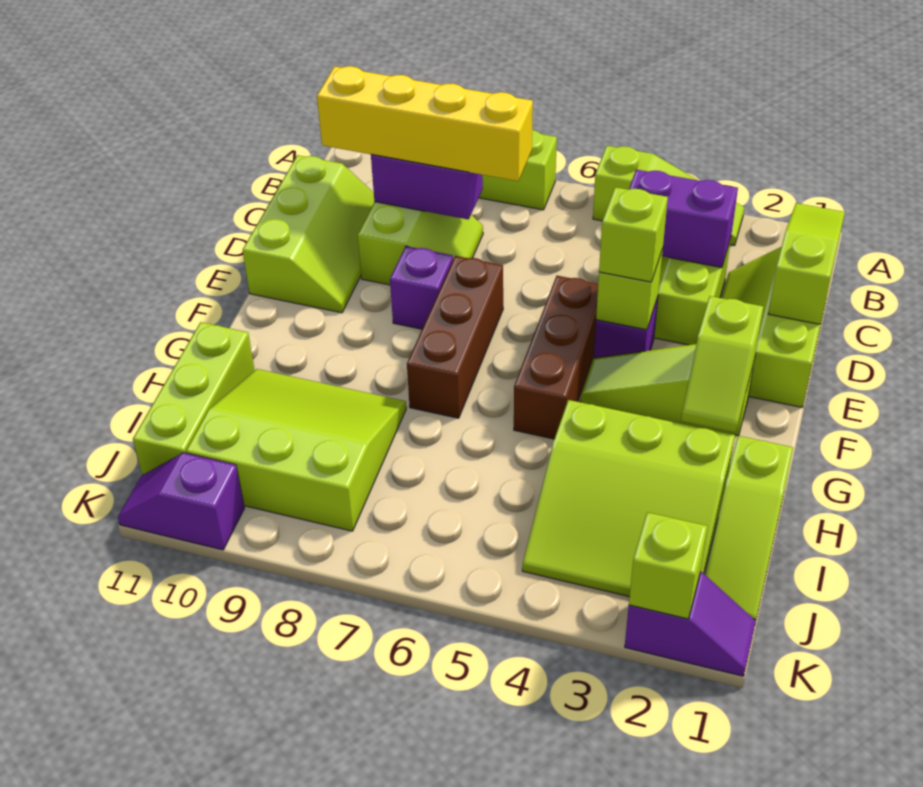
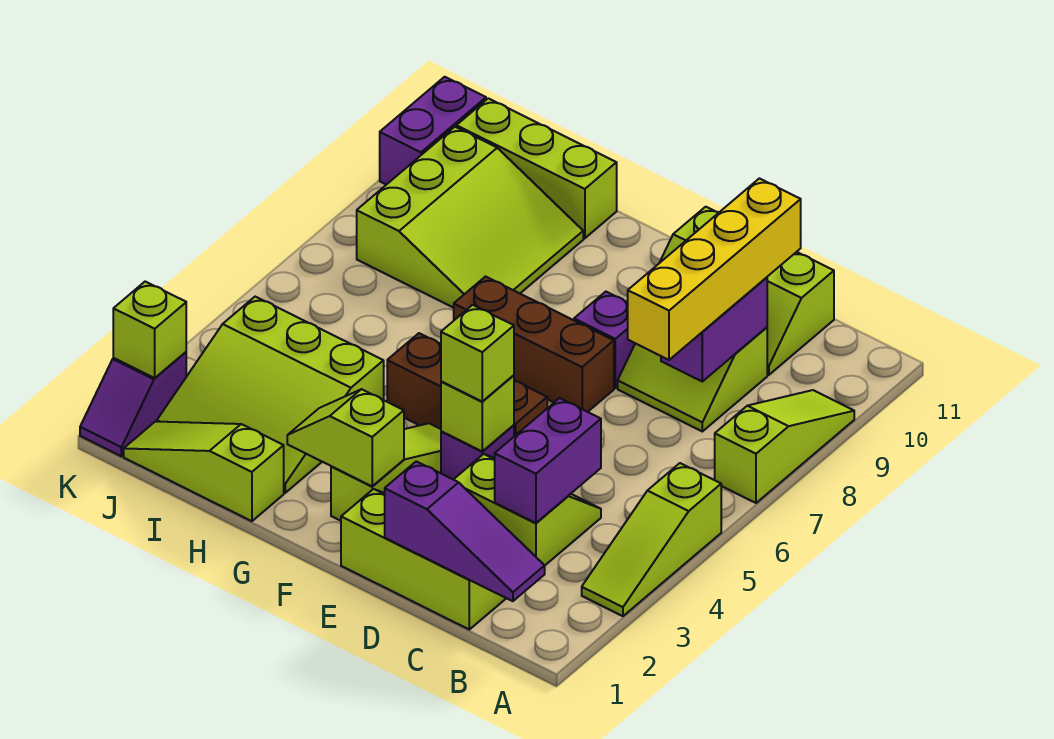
lime 1x3 slope [768,203,845,324] -> purple 1x3 slope [385,461,545,601]
lime 3x3 slope [522,400,735,597] -> lime 3x3 slope turned to [157,297,384,493]
purple 1x2 slope [118,453,244,550] -> purple 1x2 brick [380,77,486,185]

